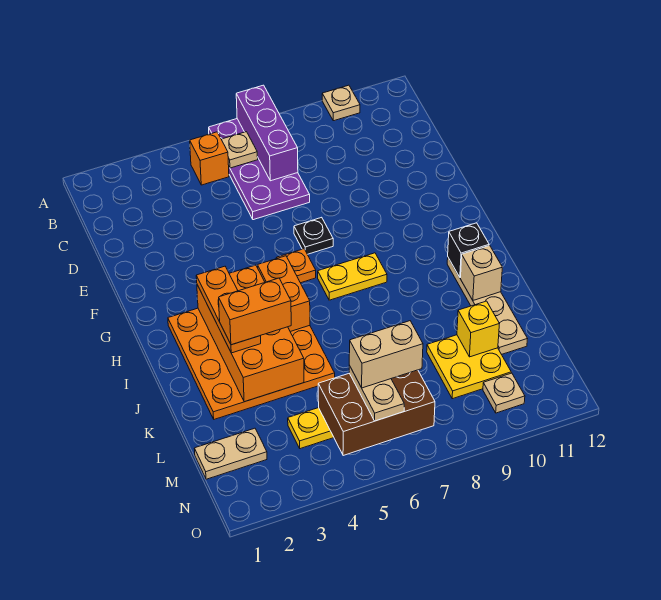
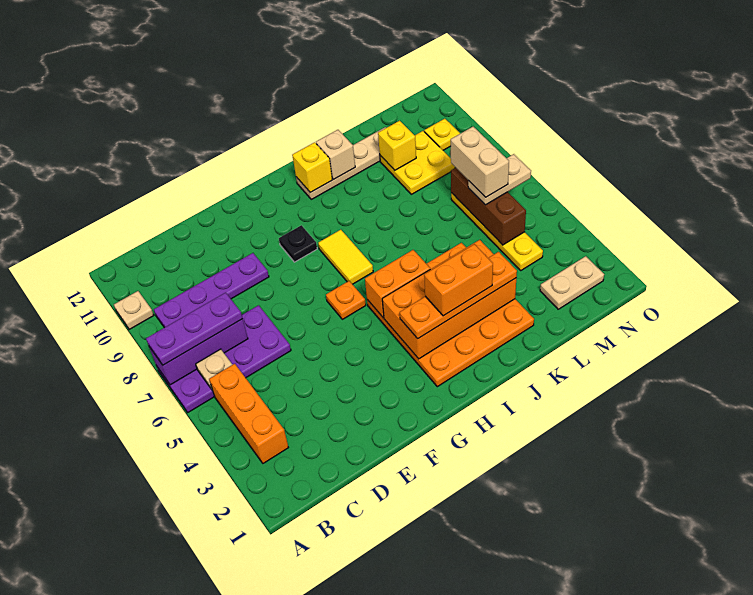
none -> purple 1x3 plate [146,293,243,365]
orange 1x1 brick [190,132,229,185] -> orange 1x3 brick [209,364,288,463]
none -> purple 1x4 plate [154,253,269,328]
black 1x1 plate [294,217,333,254] -> black 1x1 plate moved to [279,225,317,262]
orange 1x3 plate [196,266,261,353] -> orange 1x4 plate [400,252,517,339]
yellow 1x2 plate [318,253,387,300] -> yellow 1x2 tile [318,230,373,284]
black 1x1 brick [448,223,489,278] -> yellow 1x1 brick [292,142,332,192]
orange 1x2 brick [219,278,291,345] -> orange 1x2 brick turned to [424,244,493,316]
tan 1x2 plate [194,428,267,479] -> tan 1x2 plate turned to [540,256,604,309]
brown 2x3 brick [318,370,435,456] -> brown 1x3 brick [451,168,526,245]
tan 1x1 plate [483,373,525,413] -> yellow 1x1 plate [424,119,460,150]

